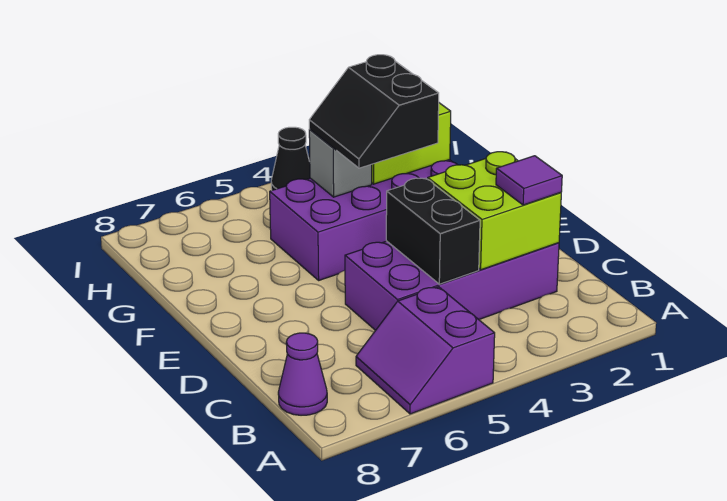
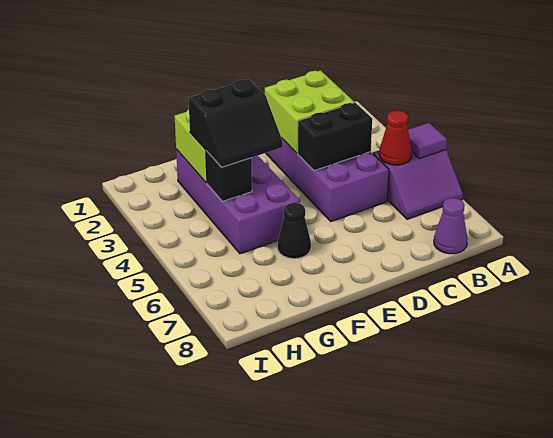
none -> red 1x1 cone [379,110,412,165]
purple 1x1 tile [496,156,562,205] -> purple 1x1 tile moved to [408,123,447,159]
grey 1x1 brick [309,130,372,197] -> black 1x1 brick [206,151,252,202]
black 1x1 cone [271,127,310,190] -> black 1x1 cone moved to [278,203,311,259]

